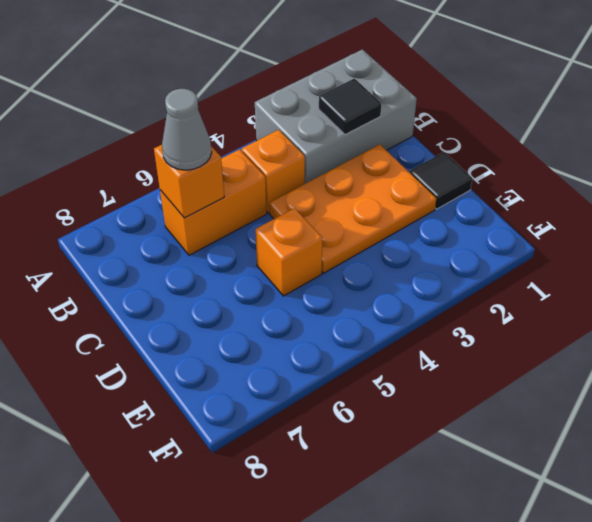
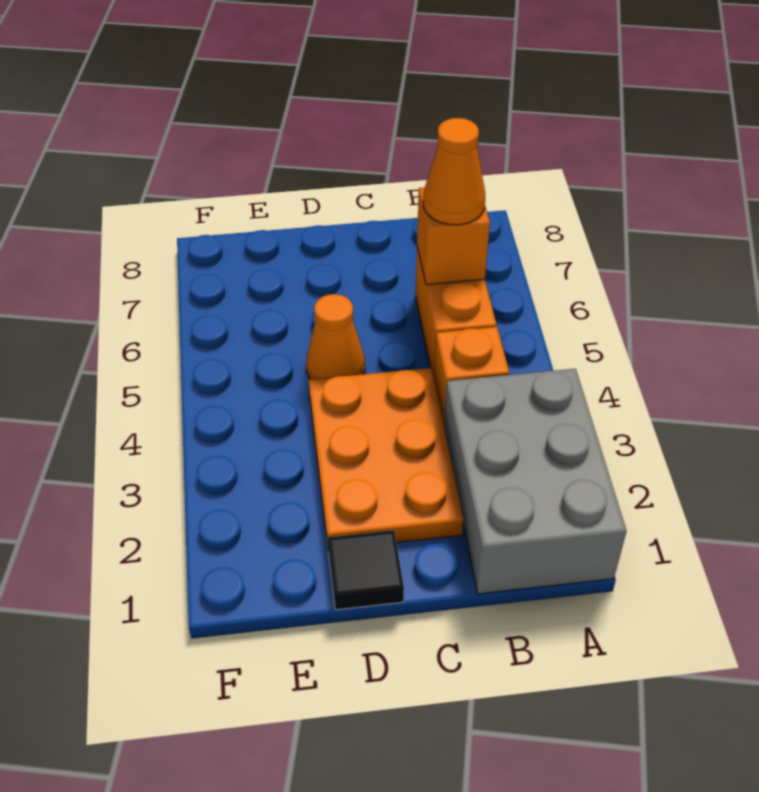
black 1x1 tile [319,78,382,135] -> none
grey 1x1 cone [162,89,212,170] -> orange 1x1 cone [423,118,485,225]
orange 1x1 brick [255,208,322,296] -> orange 1x1 cone [306,294,365,379]

